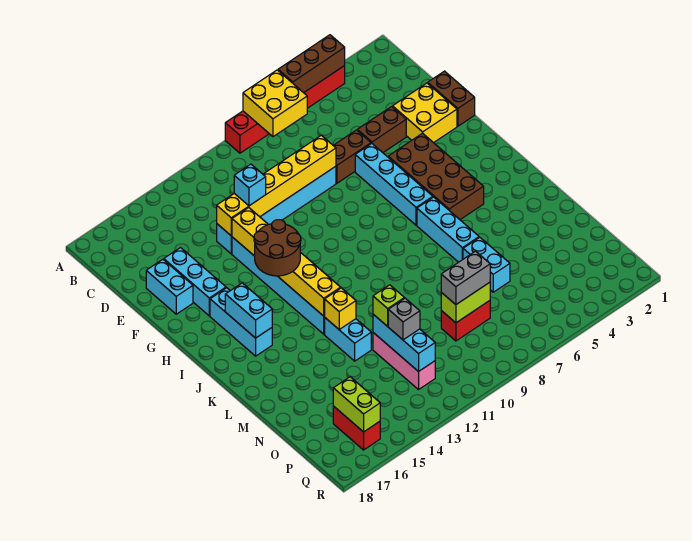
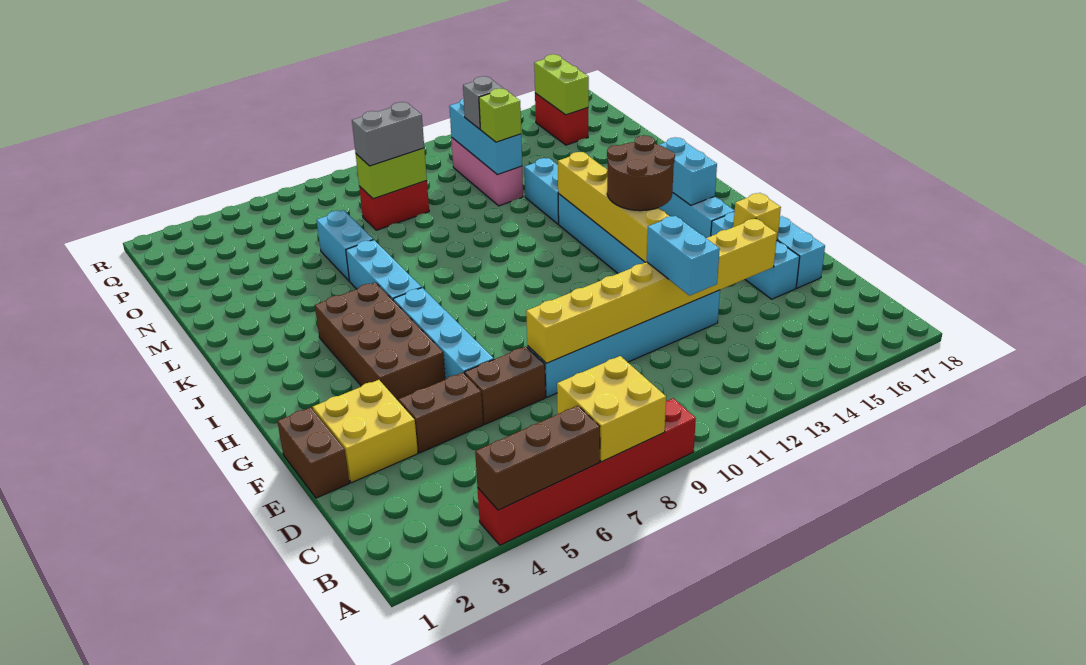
yellow 1x6 brick [217,135,336,236] -> yellow 1x8 brick [526,218,777,363]
cyan 1x1 brick [234,164,266,206] -> cyan 1x2 brick [647,216,720,296]
yellow 1x1 brick [325,288,356,329] -> yellow 1x1 brick moved to [733,193,781,241]

